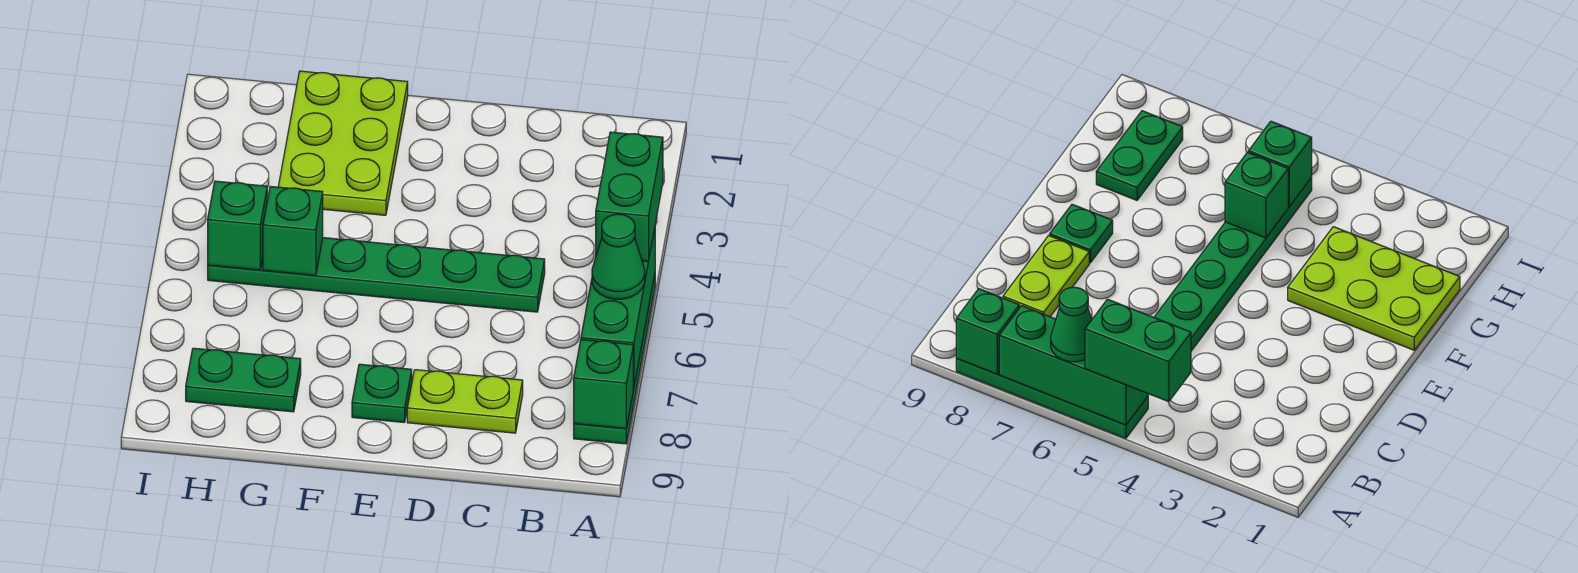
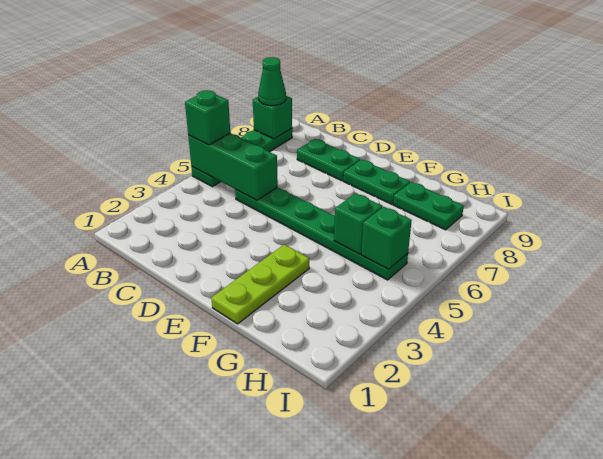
green 1x2 brick [596,132,663,262] -> green 1x1 brick [185,90,230,145]
green 1x3 brick [581,229,655,388] -> green 1x3 brick turned to [188,133,278,200]
green 1x1 cone [592,214,645,299] -> green 1x1 cone moved to [258,57,286,106]
lime 1x2 plate [407,370,523,433] -> green 1x2 plate [297,139,360,181]
green 1x1 plate [352,364,412,422] -> green 1x2 plate [343,160,410,204]
lime 2x3 plate [278,71,408,215] -> lime 1x3 plate [211,244,309,324]

